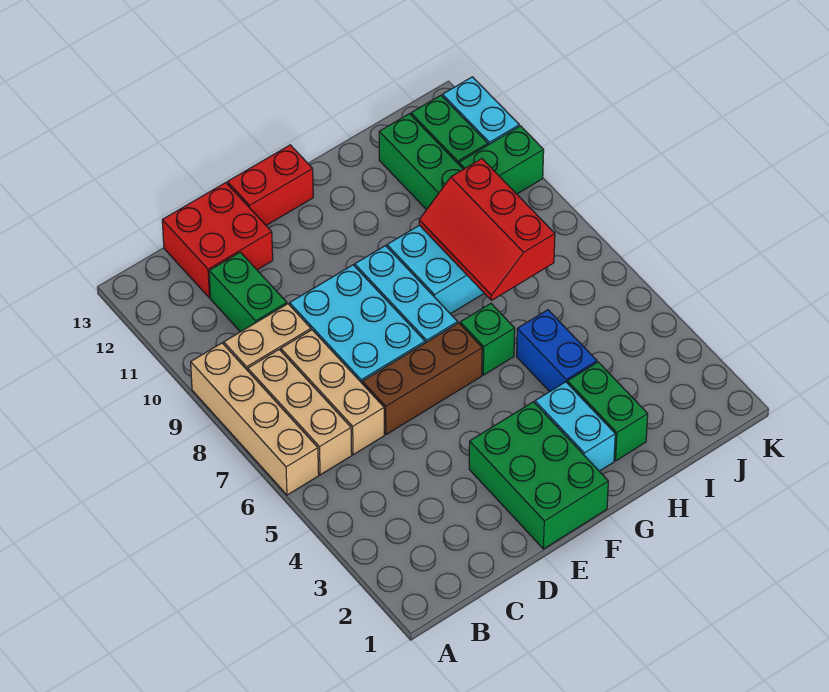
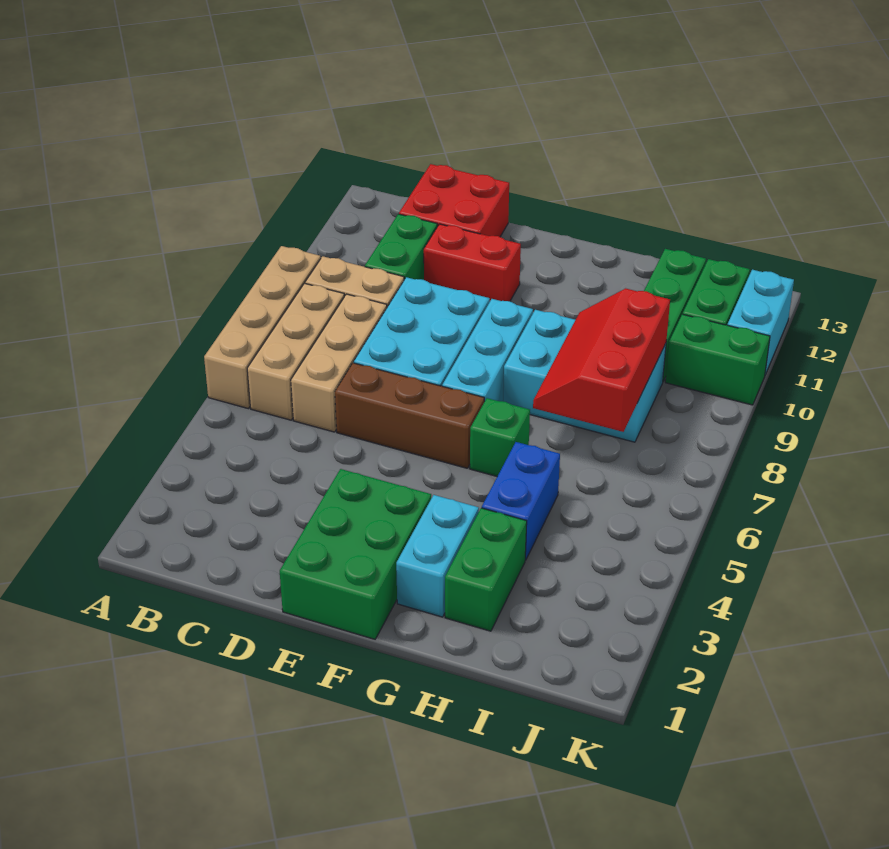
red 1x2 brick [227,145,313,225] -> red 1x2 brick moved to [424,224,521,301]

